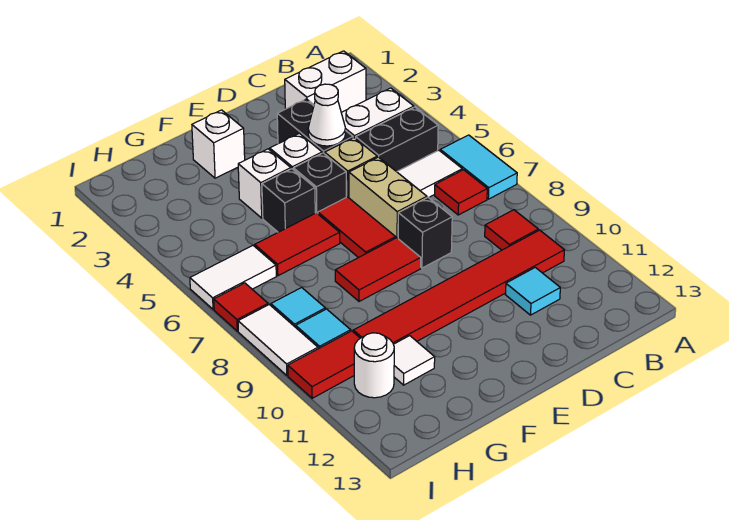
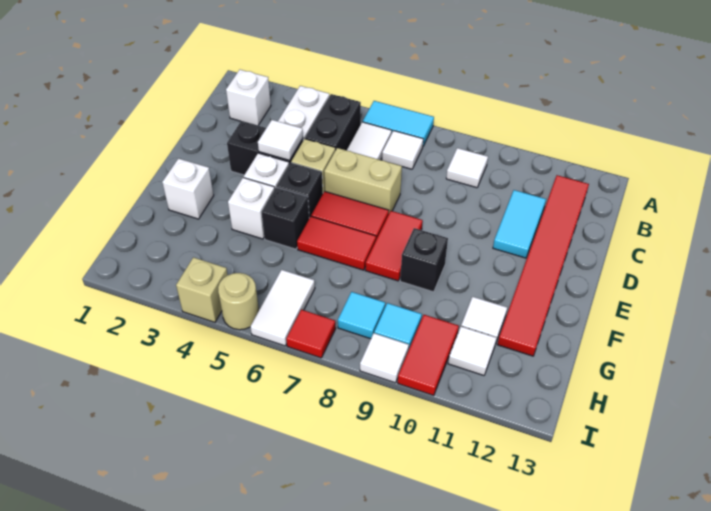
white 1x2 brick [285,51,366,112] -> white 1x1 brick [226,70,271,125]
red 1x1 tile [435,170,487,215] -> white 1x1 tile [382,131,423,169]
red 1x1 tile [485,210,538,250] -> white 1x1 tile [446,148,488,188]
red 1x6 tile [353,230,564,344] -> red 1x6 tile moved to [497,175,589,356]
cyan 1x1 tile [506,267,560,315] -> cyan 1x2 tile [493,190,546,258]
white 1x1 cone [308,84,345,146] -> white 1x1 tile [258,120,303,160]
black 1x1 brick [398,198,452,268] -> black 1x1 brick moved to [400,228,448,292]
red 1x2 tile [255,213,340,276] -> red 1x2 tile turned to [297,216,376,270]
white 1x1 round brick [354,333,394,398] -> white 1x1 tile [448,326,497,375]
none -> tan 1x1 brick [176,257,228,322]
none -> tan 1x1 round brick [218,273,259,330]
white 1x2 tile [238,305,318,375] -> white 1x1 tile [360,333,409,383]

